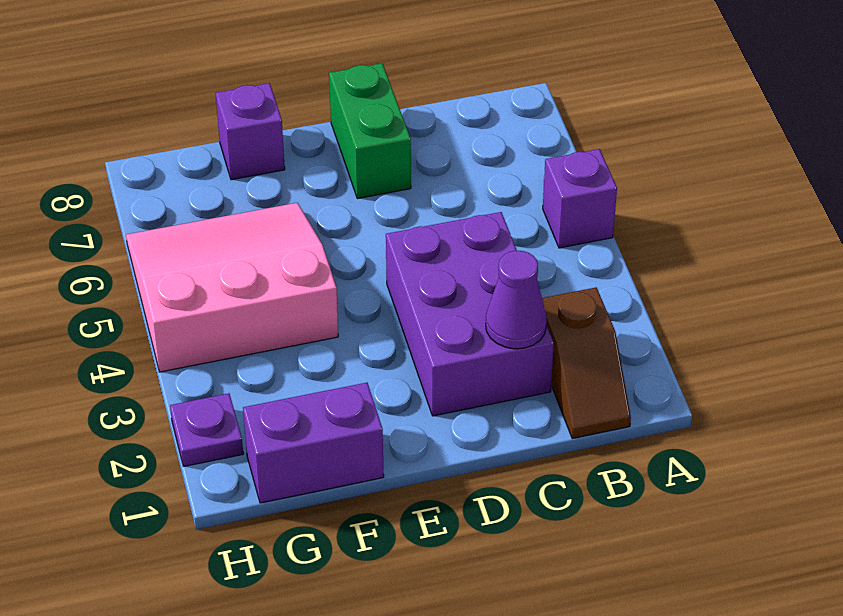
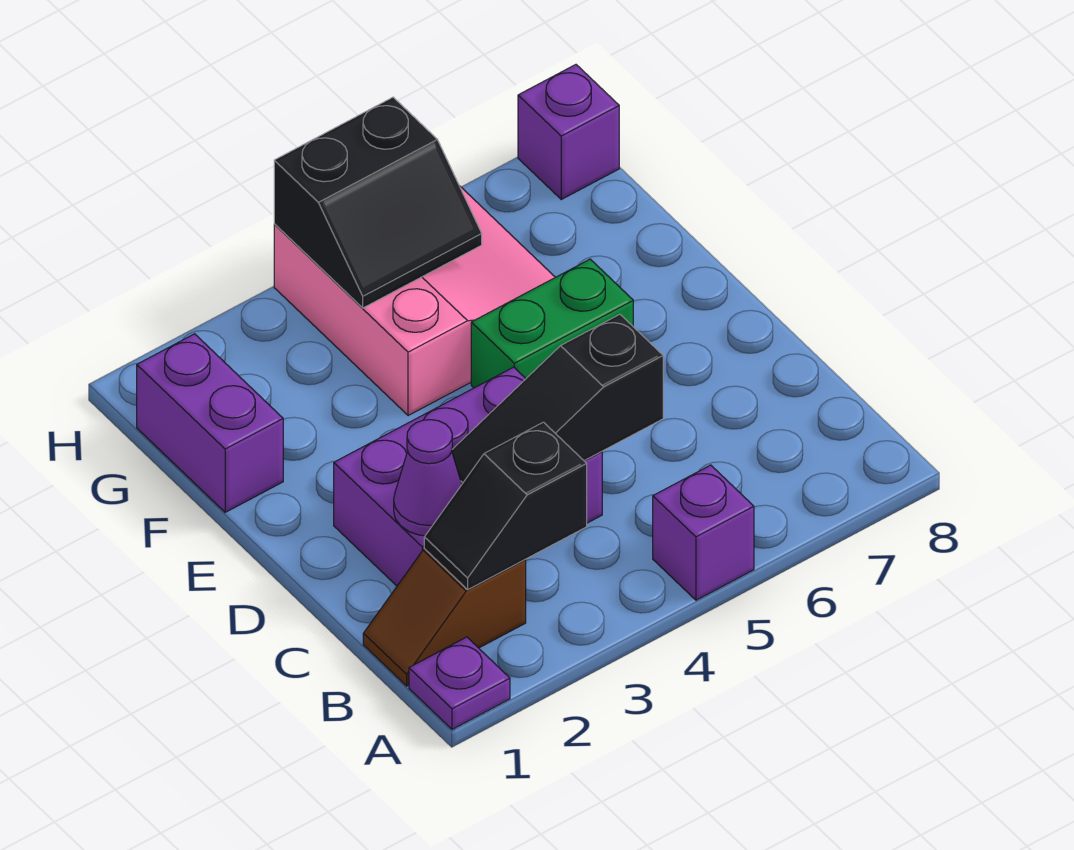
none -> black 1x2 slope [424,422,587,589]
none -> black 1x3 slope [452,314,663,484]
green 1x2 brick [329,63,411,199] -> green 1x2 brick moved to [471,259,633,388]
purple 1x1 brick [216,83,285,180] -> purple 1x1 brick moved to [518,65,619,199]
none -> black 2x2 slope [274,97,482,308]
purple 1x1 plate [170,393,243,466] -> purple 1x1 plate moved to [409,637,510,729]

